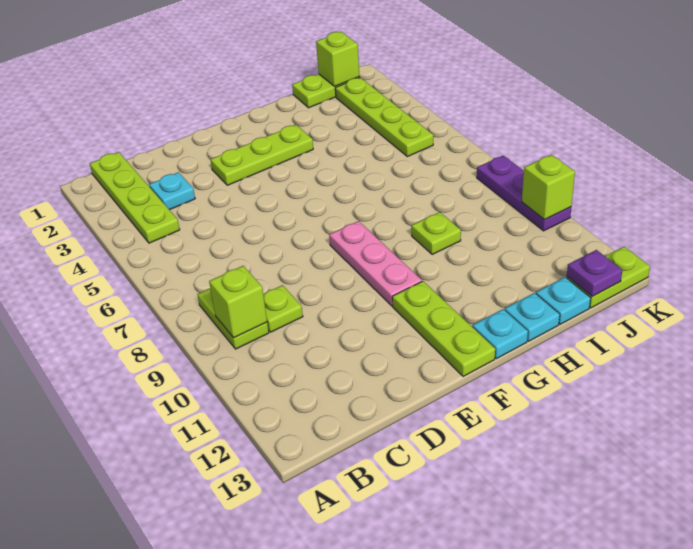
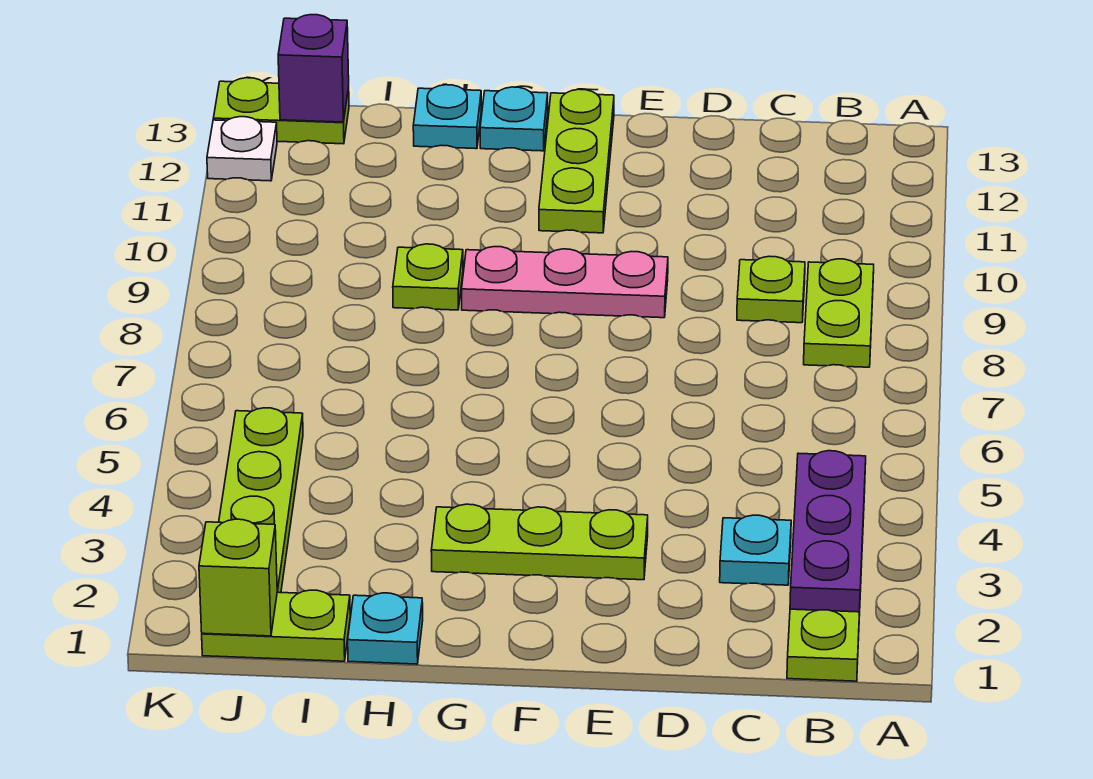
lime 1x1 brick [209,266,267,338] -> none
pink 1x3 plate [329,221,422,306] -> pink 1x3 plate turned to [462,247,668,318]
cyan 1x1 plate [536,277,591,324] -> cyan 1x1 plate moved to [348,593,423,664]
purple 1x1 plate [567,250,622,296] -> purple 1x1 brick [278,15,349,122]
purple 1x3 plate [477,156,571,231] -> purple 1x3 plate moved to [790,451,866,612]
lime 1x1 brick [522,155,575,219] -> none
none -> white 1x1 plate [207,117,277,181]

